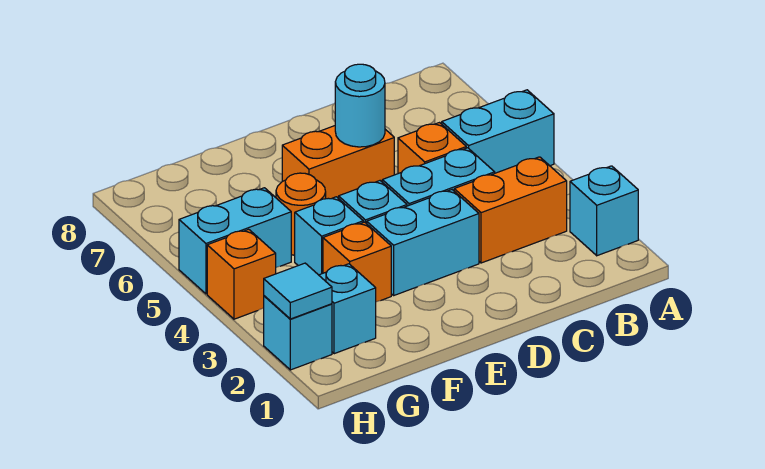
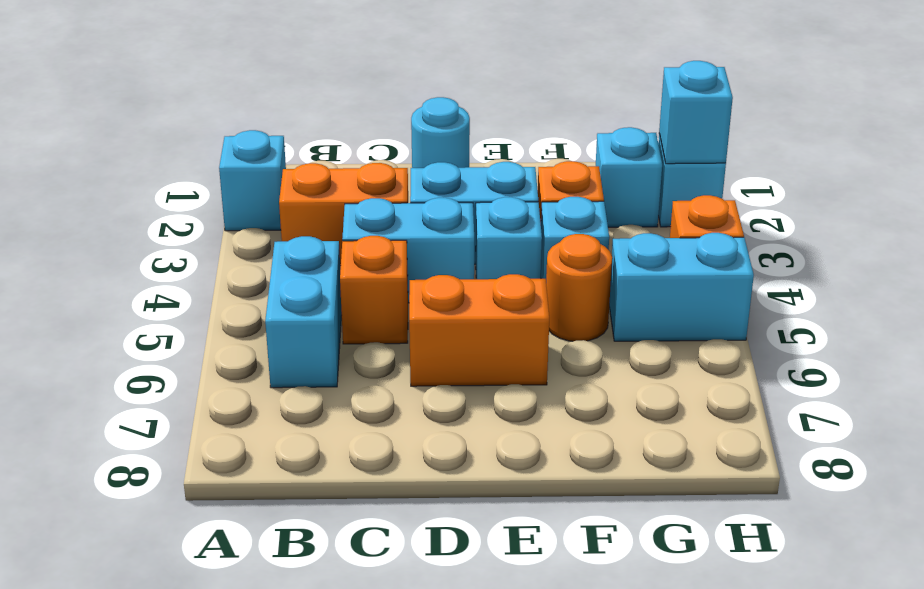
cyan 1x2 brick [442,90,554,173] -> cyan 1x2 brick turned to [265,236,342,388]
cyan 1x1 round brick [335,64,385,147] -> cyan 1x1 round brick moved to [411,97,470,168]
cyan 1x1 tile [264,263,332,319] -> cyan 1x1 brick [659,61,733,164]

